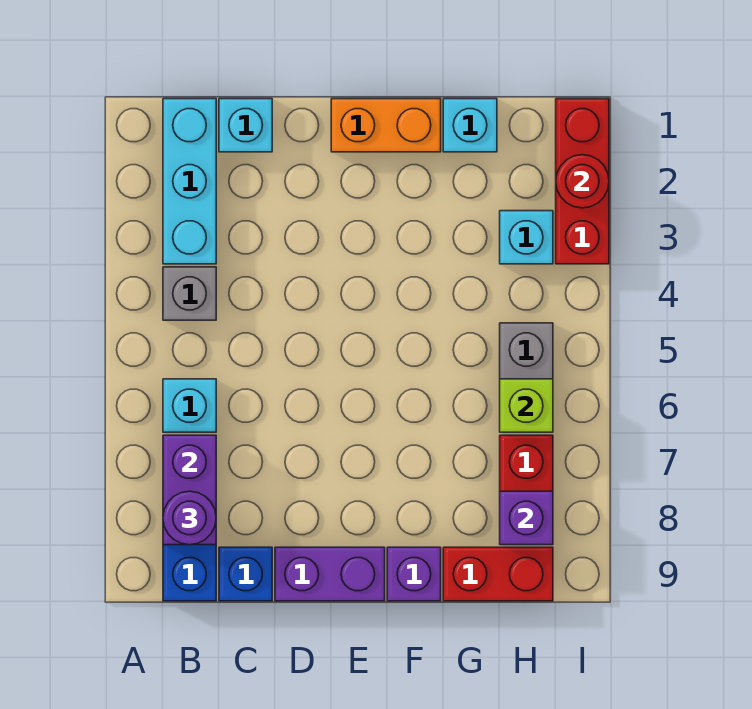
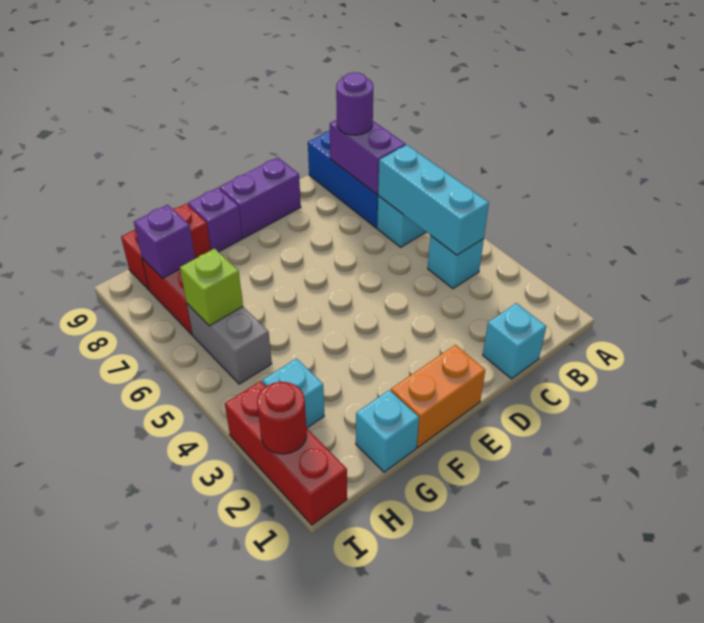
cyan 1x3 brick [163,99,216,264] -> cyan 1x3 brick moved to [378,145,489,255]
grey 1x1 brick [163,267,216,320] -> cyan 1x1 brick [428,236,484,289]
blue 1x1 brick [219,547,272,601] -> none

